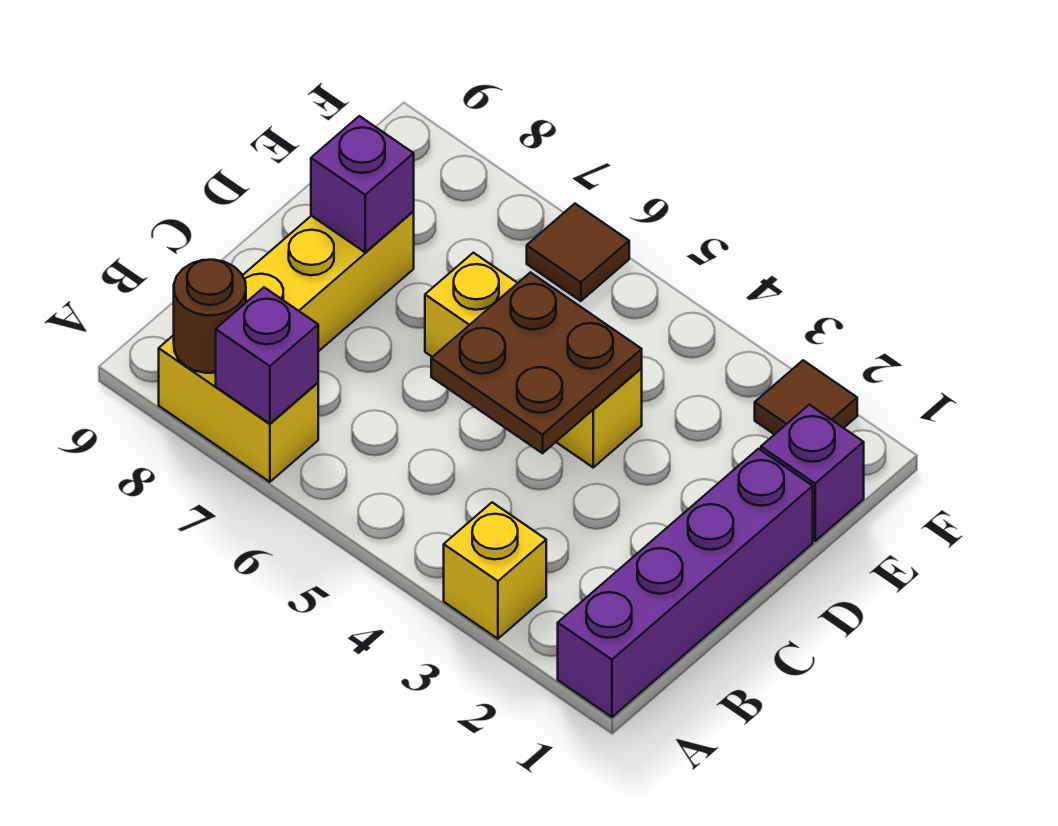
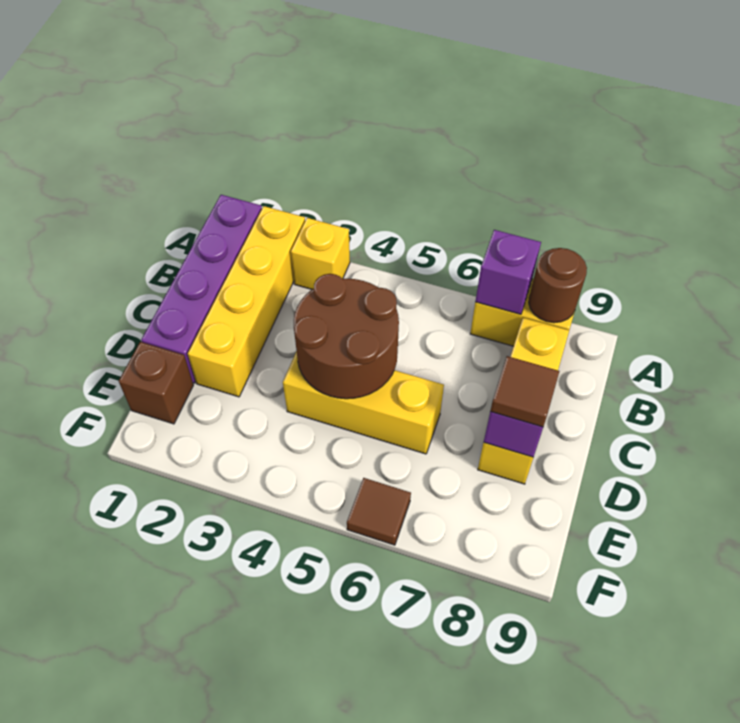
none -> yellow 1x4 brick [188,206,305,397]
brown 2x2 plate [431,272,642,453] -> brown 2x2 round brick [294,274,399,399]
purple 1x1 brick [761,405,864,541] -> brown 1x1 brick [119,342,193,424]
brown 1x1 tile [755,360,857,434] -> brown 1x1 tile moved to [490,356,559,427]

